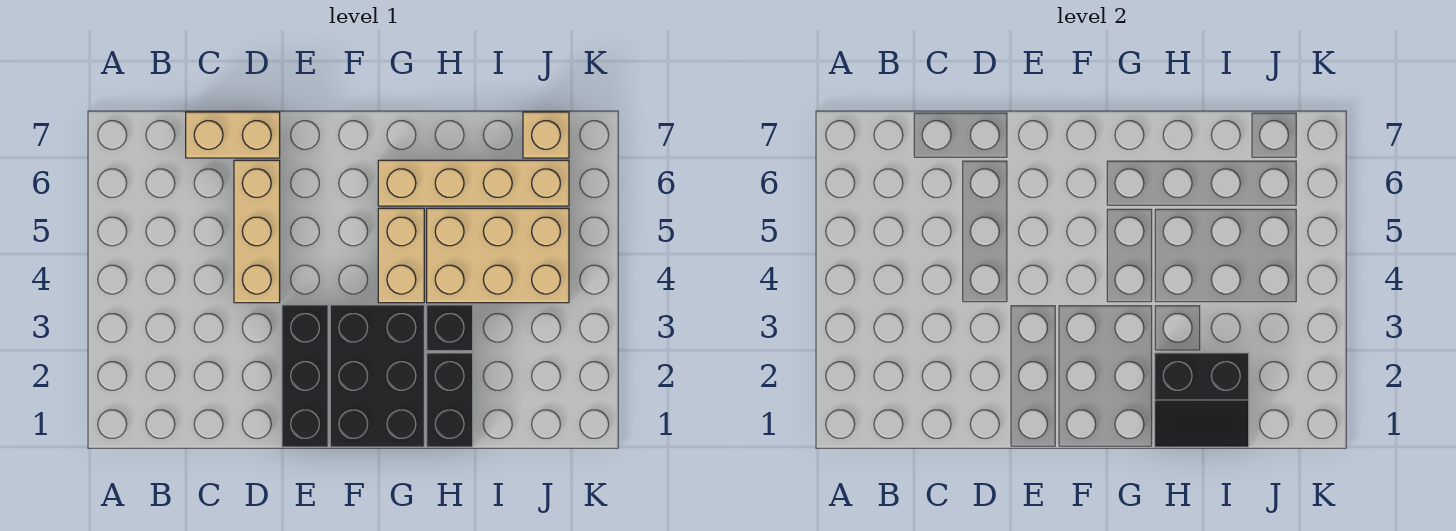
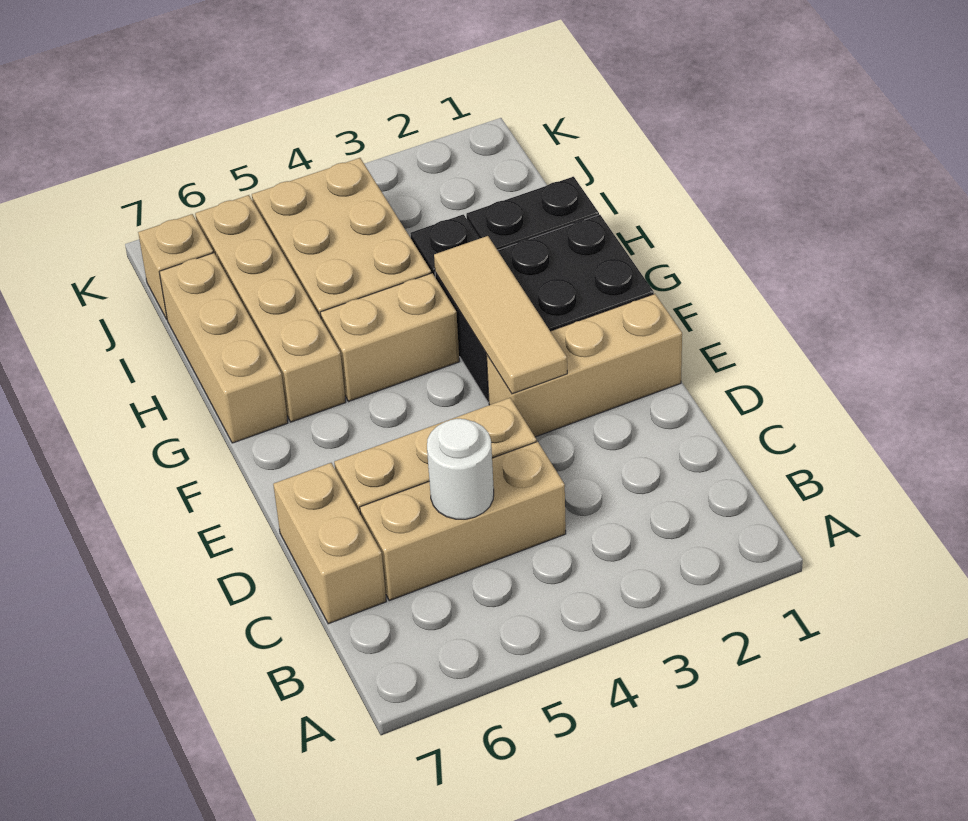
none -> tan 1x3 brick [360,442,566,601]
none -> white 1x1 round brick [427,419,494,519]
black 1x3 brick [282,305,328,447] -> tan 1x3 brick [487,294,682,437]
none -> tan 1x3 tile [434,236,567,394]
none -> tan 1x3 brick [159,253,288,443]
black 2x2 slope [1155,353,1249,447] -> none

